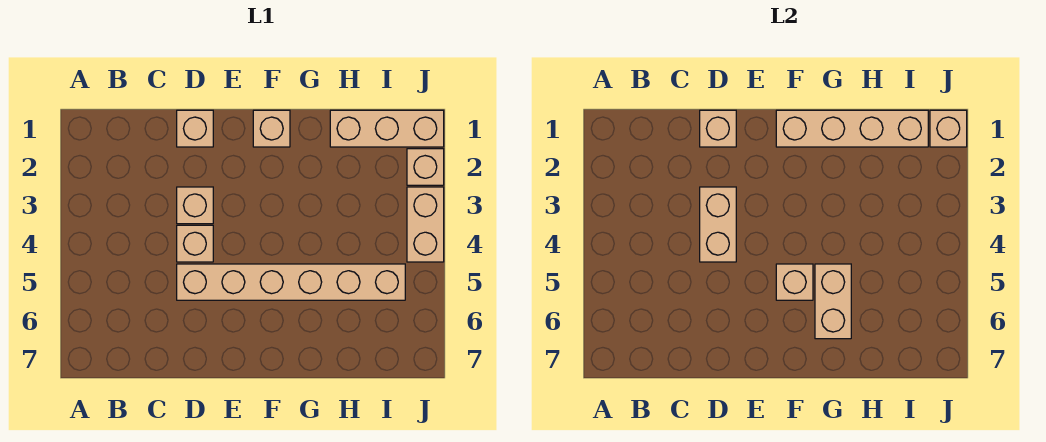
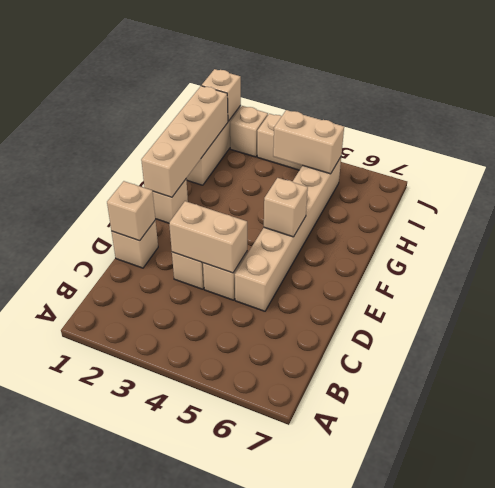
tan 1x2 brick [815,264,851,339] -> tan 1x2 brick moved to [273,110,344,174]

